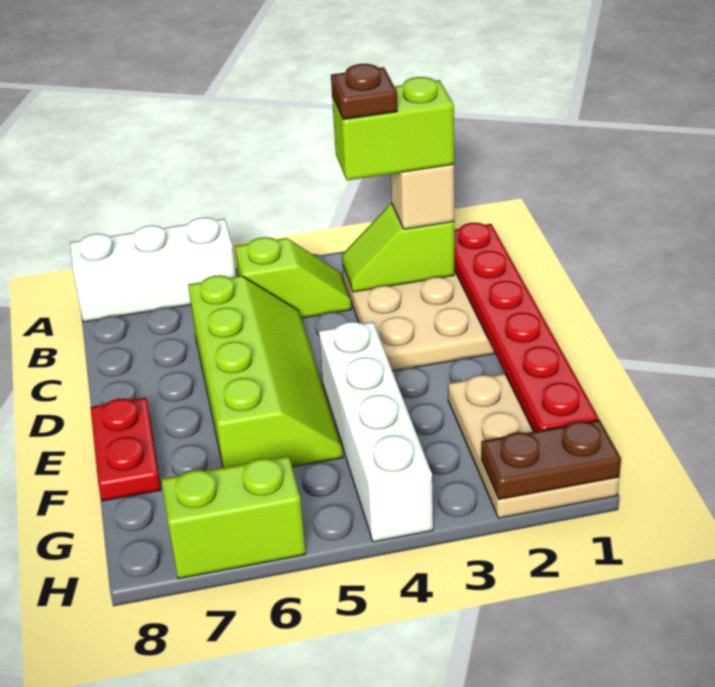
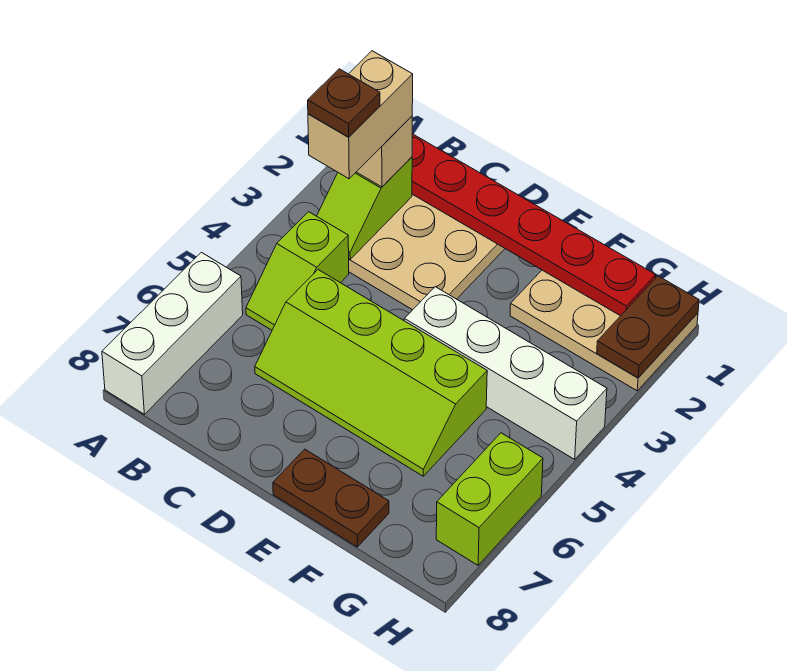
lime 1x2 brick [332,77,454,180] -> tan 1x2 brick [308,51,413,179]
lime 1x2 slope [235,237,351,318] -> lime 1x2 slope turned to [246,212,349,330]
lime 2x4 slope [188,275,343,468] -> lime 2x4 slope turned to [255,270,487,476]
red 1x2 plate [90,397,161,501] -> brown 1x2 plate [273,449,389,547]

